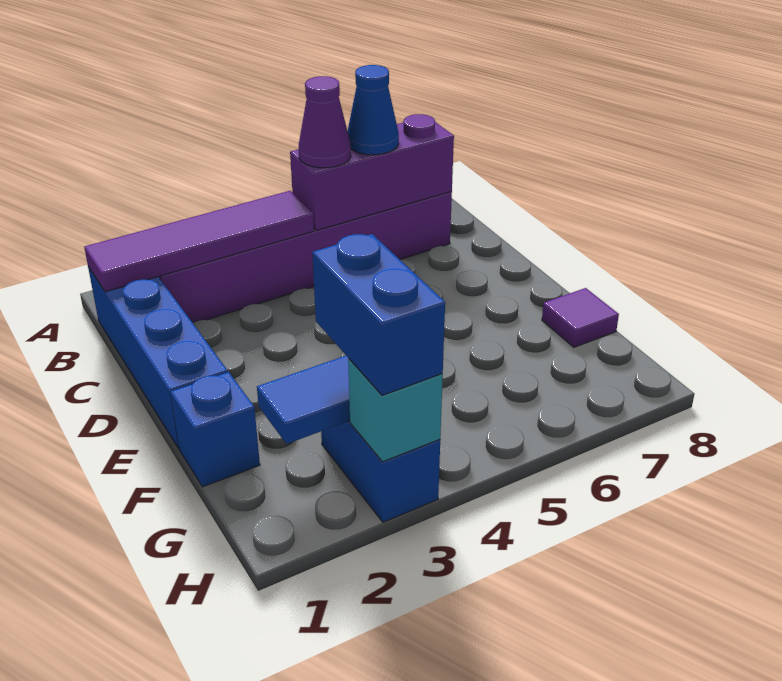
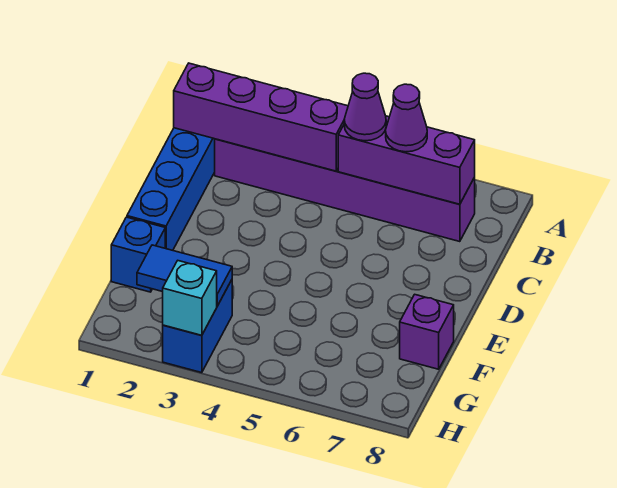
purple 1x4 tile [84,191,314,292] -> purple 1x4 brick [174,63,348,171]
blue 1x1 cone [348,65,399,155] -> purple 1x1 cone [386,84,427,152]
purple 1x1 tile [542,288,619,347] -> purple 1x1 brick [400,294,454,369]
blue 1x2 brick [312,234,445,395] -> none

